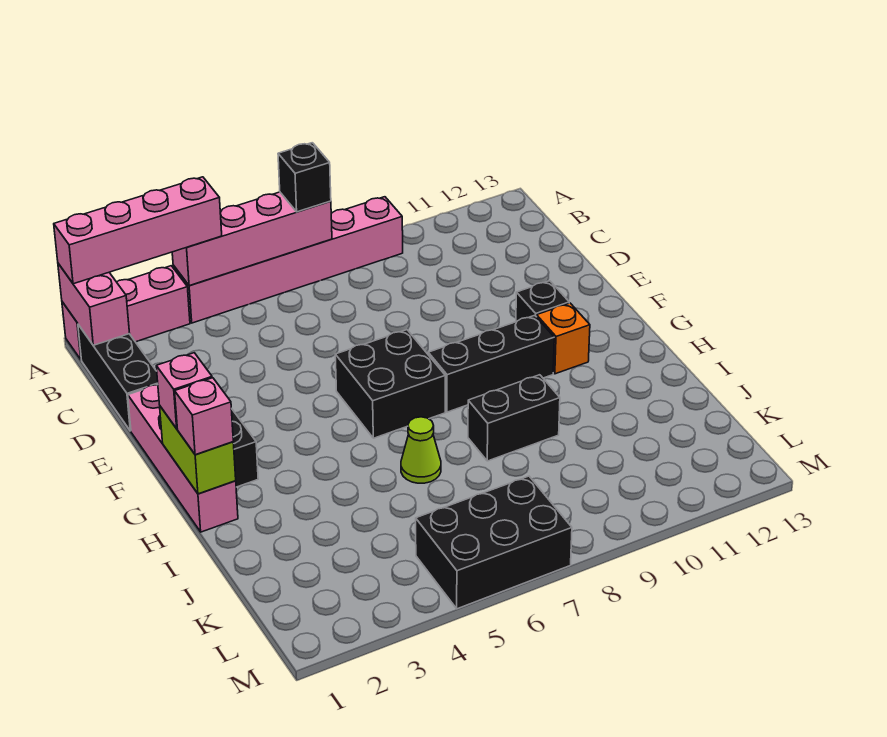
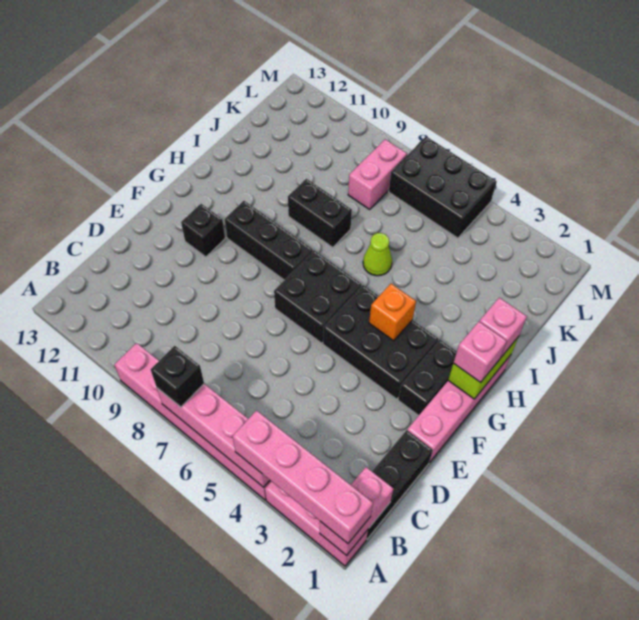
none -> black 2x3 brick [323,285,438,399]
orange 1x1 brick [537,303,590,374] -> orange 1x1 brick moved to [369,284,416,341]
none -> pink 1x2 brick [348,139,407,209]

